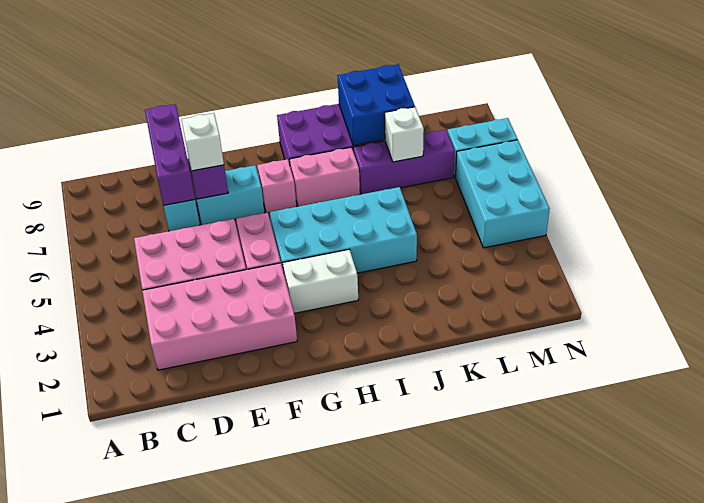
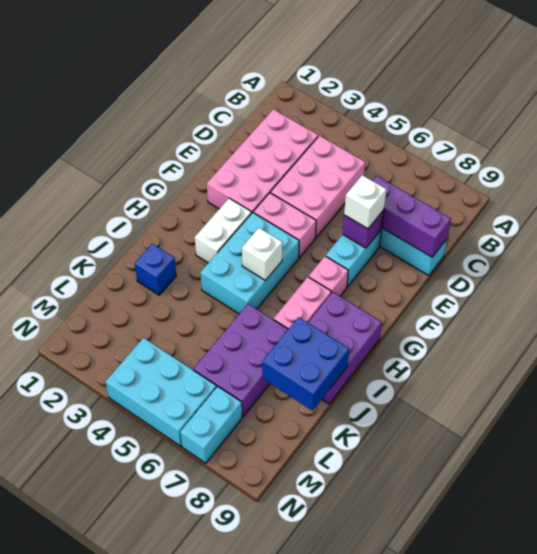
cyan 2x4 brick [270,187,417,273] -> cyan 2x3 brick [200,212,299,314]
none -> blue 1x1 brick [135,244,176,295]
purple 1x3 brick [353,130,455,194] -> purple 2x3 brick [194,304,288,417]
white 1x1 brick [385,107,424,162] -> white 1x1 brick moved to [242,228,282,281]

